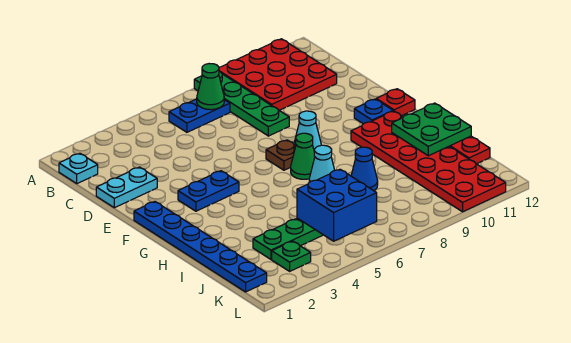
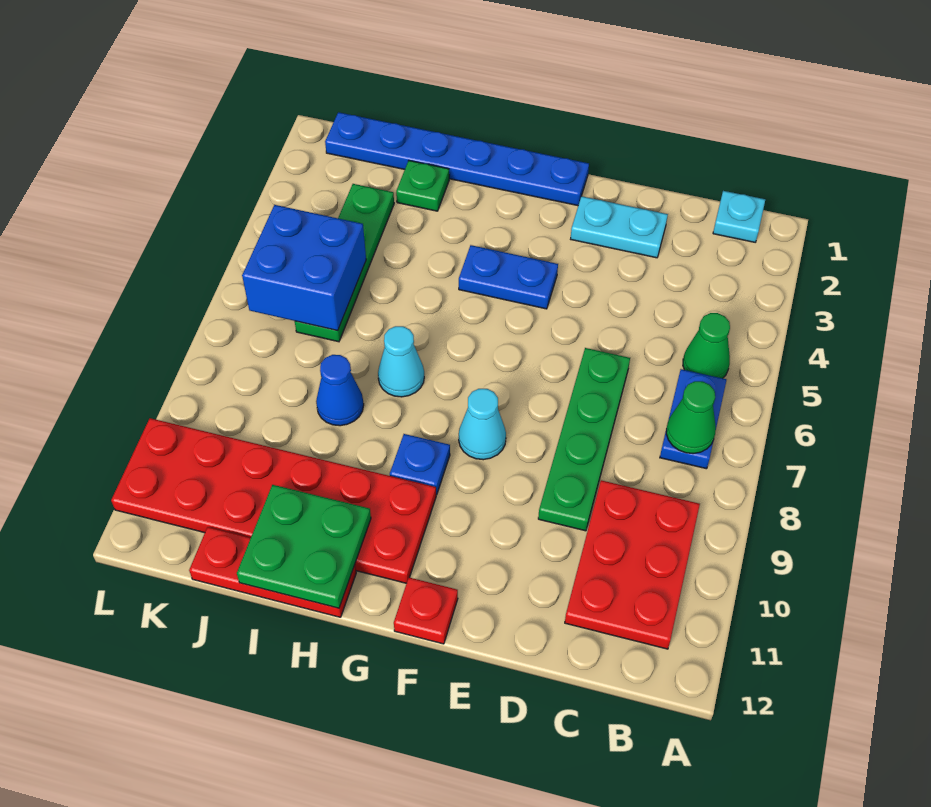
green 1x4 plate [194,72,289,136] -> green 1x4 plate turned to [538,348,630,531]
red 3x3 plate [219,39,337,110] -> red 2x3 plate [565,480,700,649]
cyan 1x2 plate [96,167,157,208] -> cyan 1x2 plate turned to [571,196,668,258]
blue 1x2 plate [178,171,239,211] -> blue 1x2 plate turned to [459,245,558,309]
brown 1x1 plate [266,140,296,170] -> none
blue 1x1 plate [354,99,393,124] -> blue 1x1 plate moved to [390,434,450,495]
green 1x1 cone [291,133,315,179] -> green 1x1 cone moved to [683,313,730,378]
green 1x1 plate [272,241,311,271] -> green 1x1 plate moved to [396,161,449,211]

